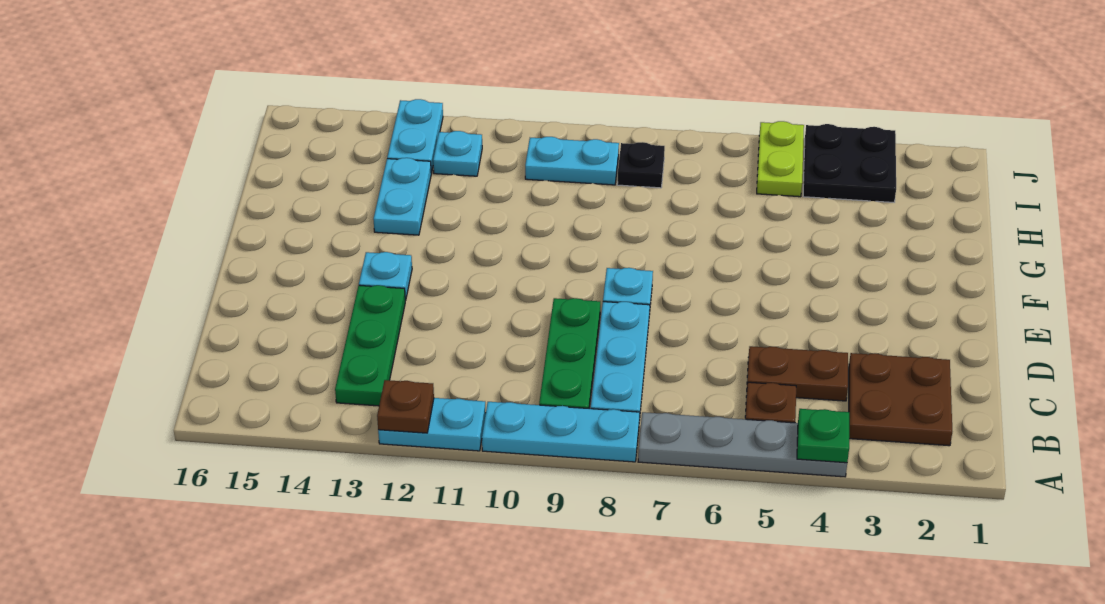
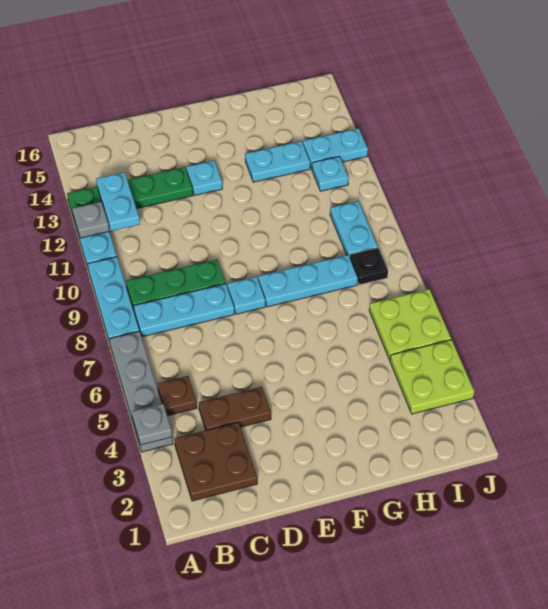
green 1x1 plate [797,409,849,463] -> grey 1x1 plate [132,404,172,445]
brown 1x1 plate [377,380,434,433] -> grey 1x1 plate [72,202,109,238]
none -> cyan 1x2 plate [96,172,140,231]
green 1x3 plate [335,285,405,406] -> green 1x4 plate [67,167,193,219]
brown 1x2 plate [747,346,848,401] -> brown 1x2 plate turned to [199,387,271,430]
none -> cyan 1x3 plate [258,255,358,307]
black 2x2 plate [803,124,896,202] -> lime 2x2 plate [390,340,474,414]
lime 1x2 plate [757,121,804,197] -> lime 2x2 plate [369,289,451,360]

